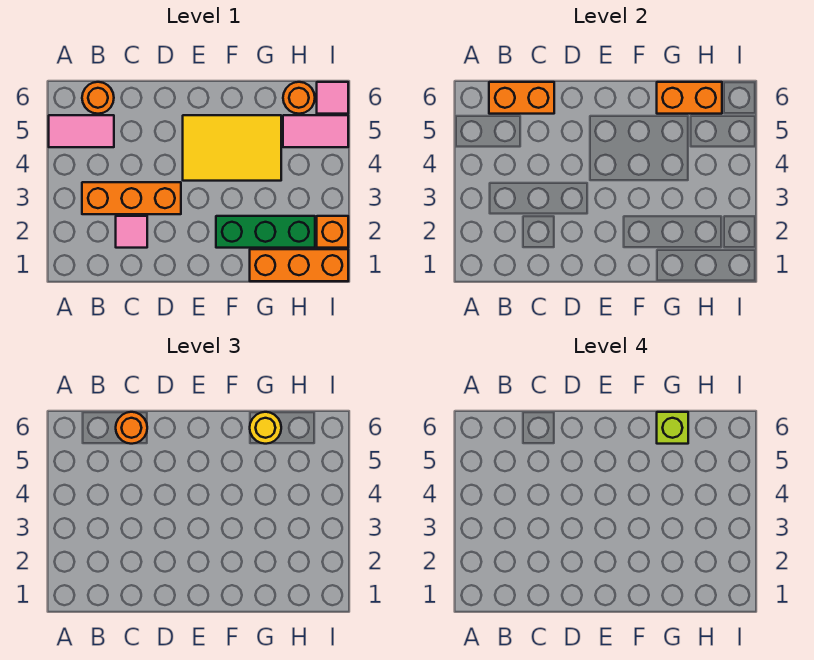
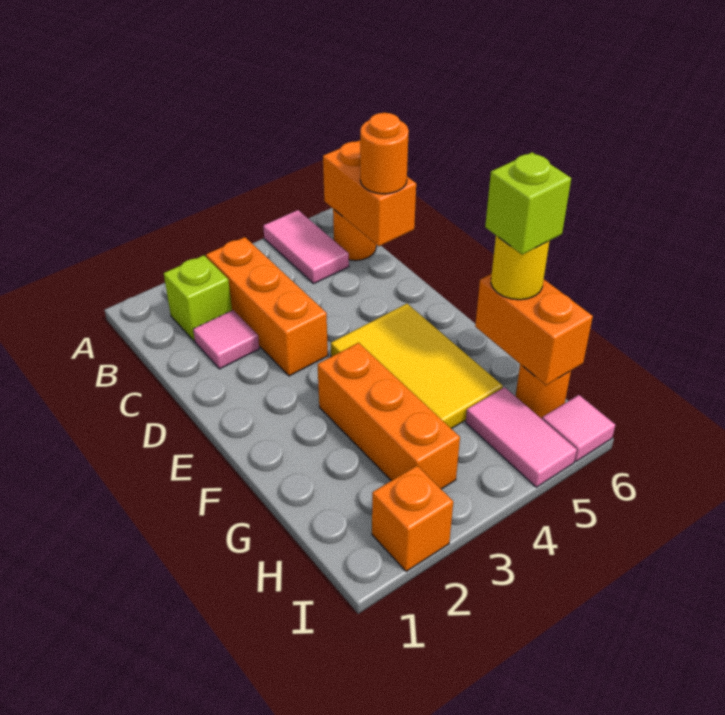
none -> lime 1x1 brick [164,255,232,341]
green 1x3 brick [216,216,315,248] -> none
orange 1x3 brick [250,249,348,281] -> orange 1x3 brick moved to [318,343,460,489]

